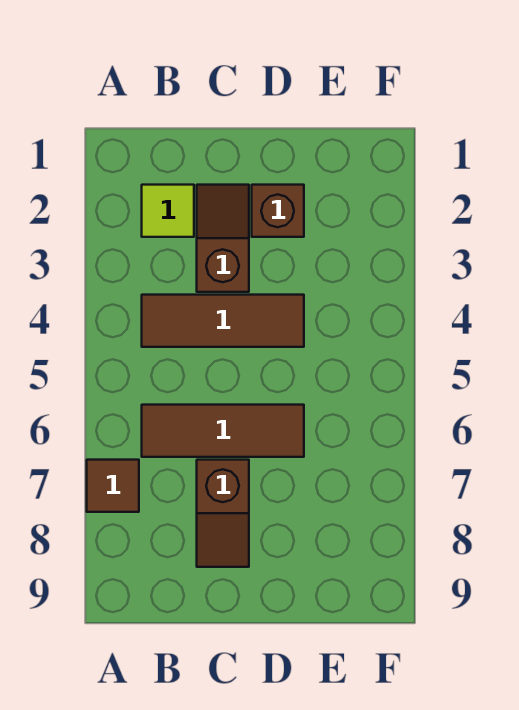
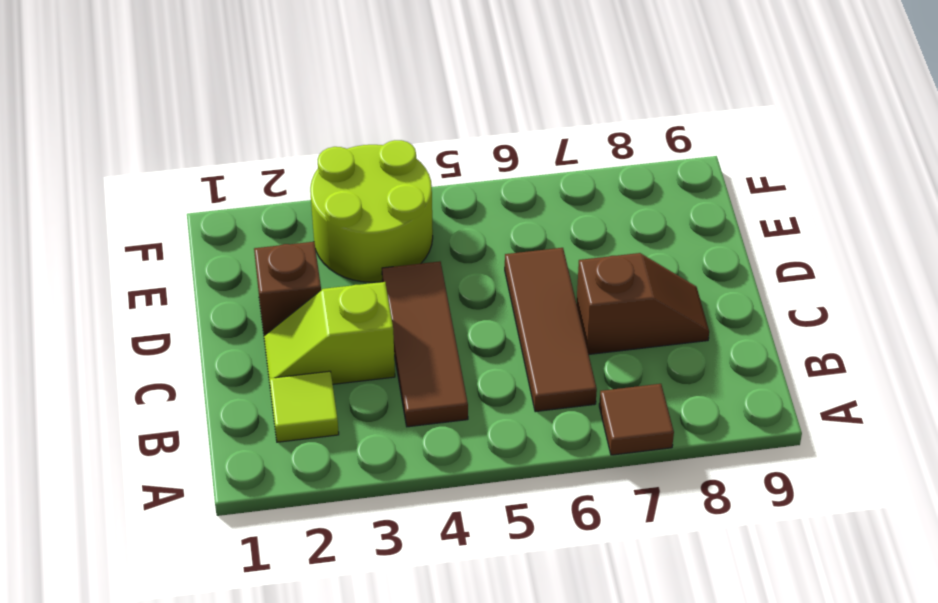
brown 1x2 slope [197,185,249,292] -> lime 1x2 slope [264,282,395,384]
none -> lime 2x2 round brick [310,140,433,282]

